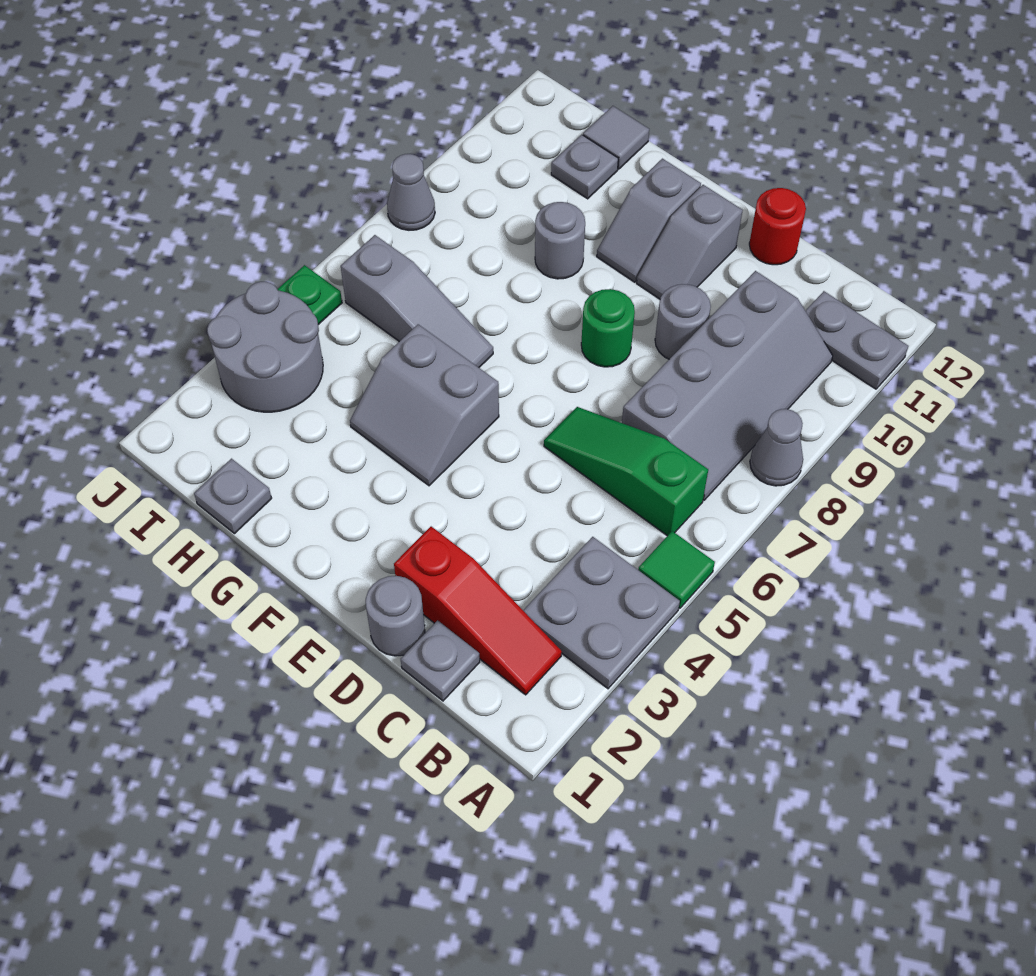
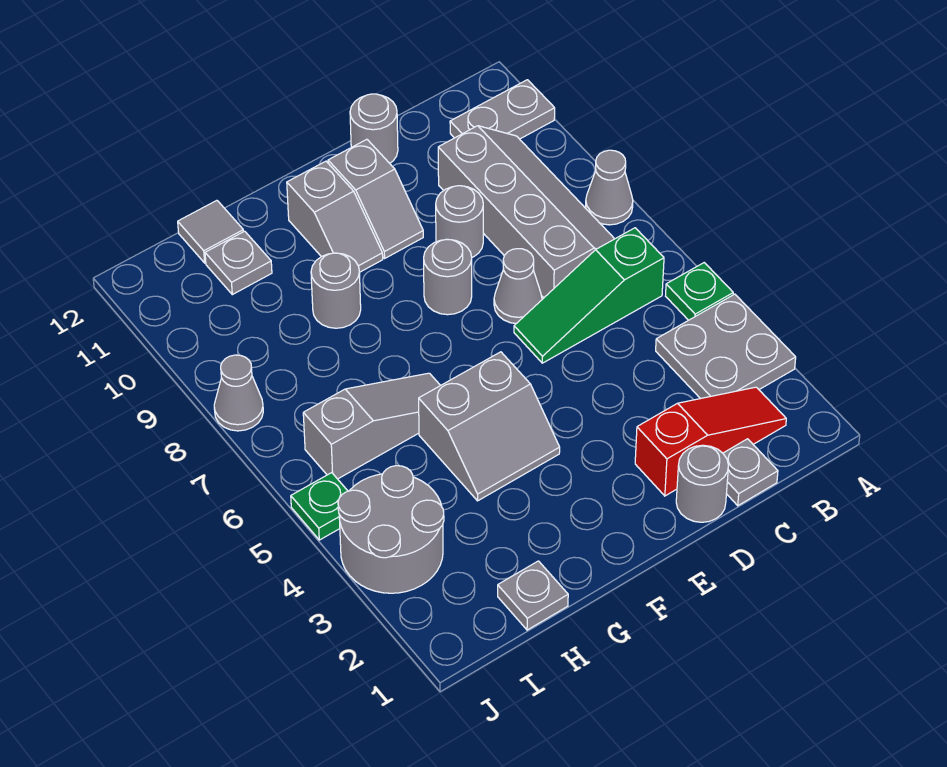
green 1x1 tile [638,531,715,608] -> green 1x1 plate [666,263,733,320]
none -> grey 1x1 cone [494,249,542,324]
red 1x1 round brick [749,188,806,265] -> grey 1x1 round brick [350,94,398,163]
green 1x1 round brick [581,289,635,367] -> grey 1x1 round brick [424,239,472,315]

